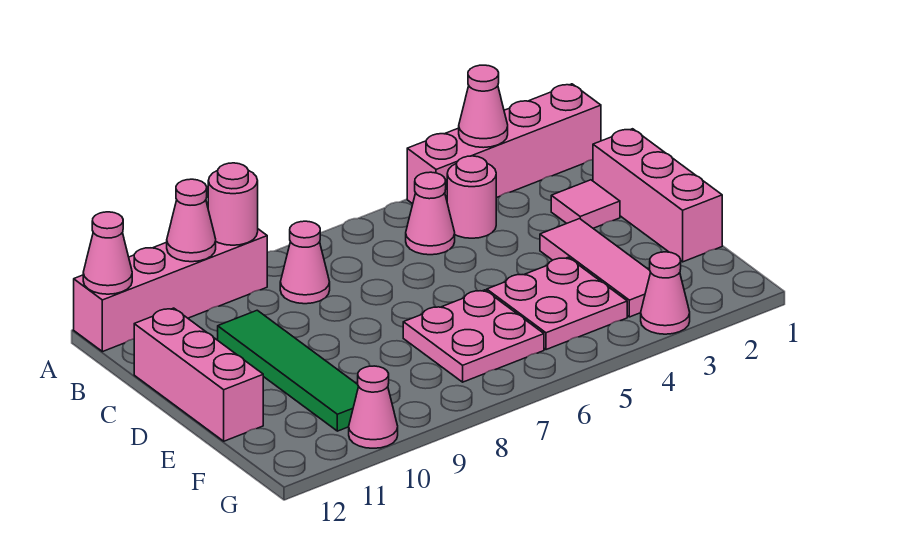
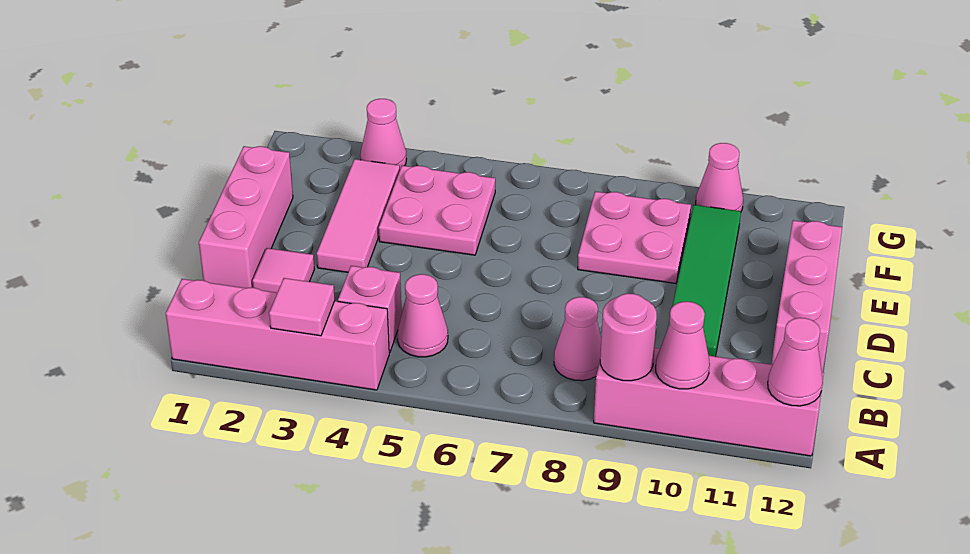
pink 1x1 cone [459,65,508,148] -> pink 1x1 tile [269,278,335,336]
pink 1x1 round brick [447,156,496,238] -> pink 1x1 brick [338,266,402,353]
pink 2x2 plate [403,290,544,382] -> pink 2x2 plate moved to [578,192,691,283]

